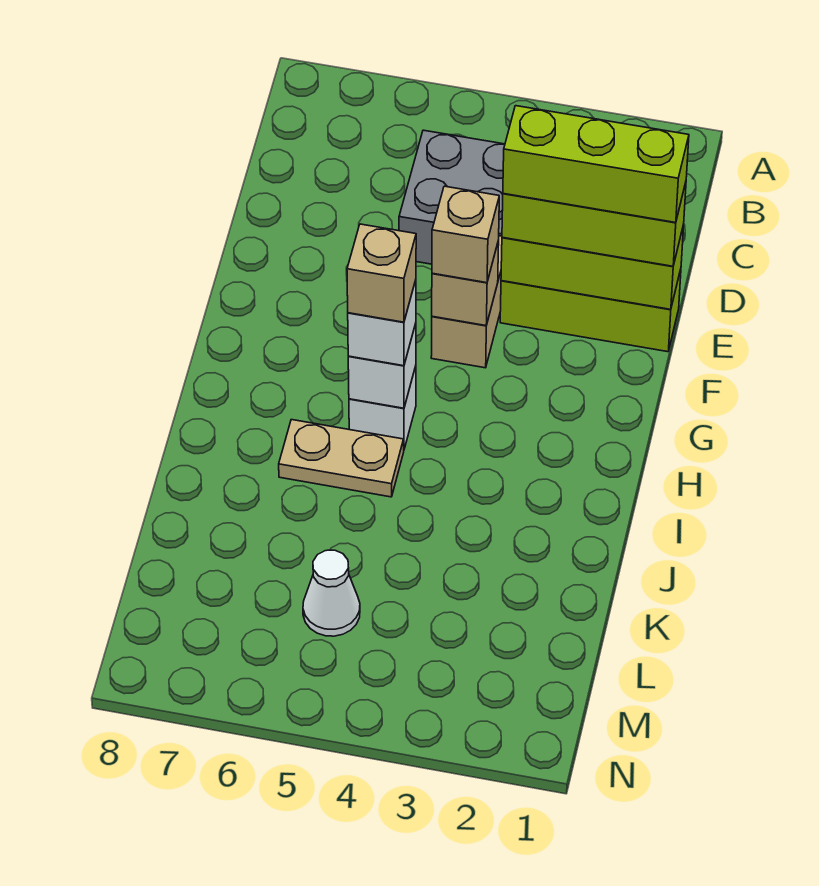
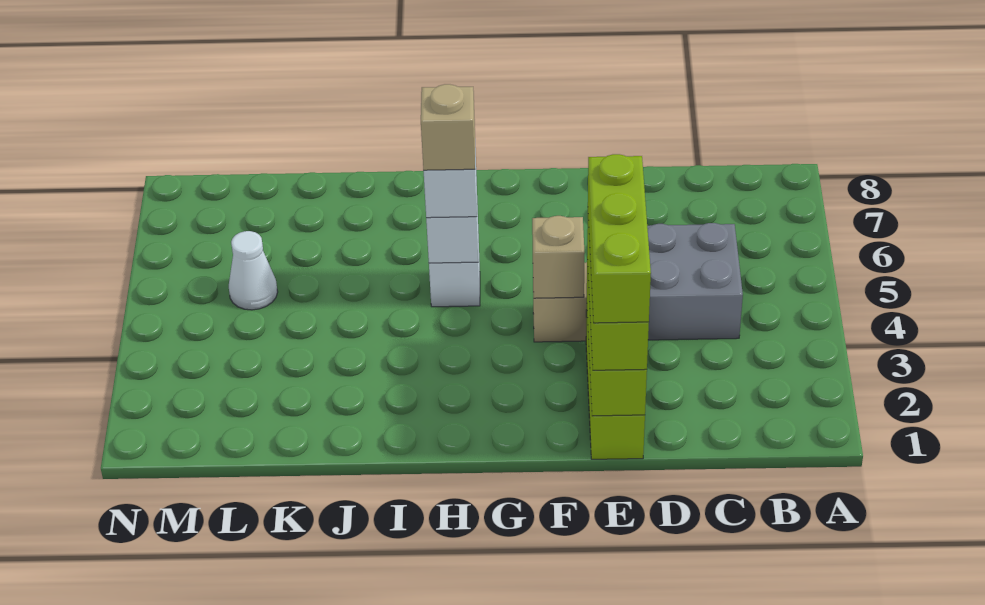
tan 1x1 brick [432,186,499,283] -> none
tan 1x2 plate [279,420,404,497] -> none

